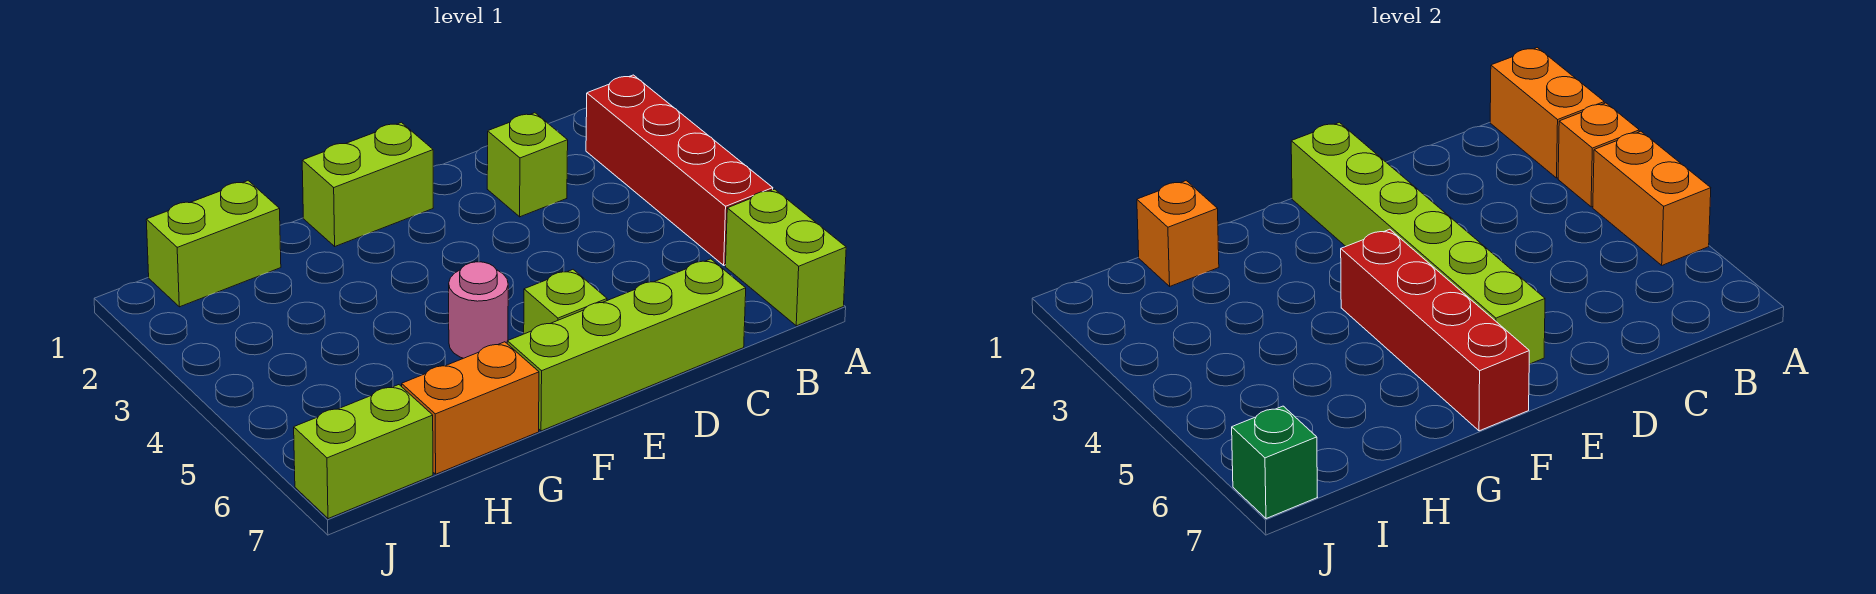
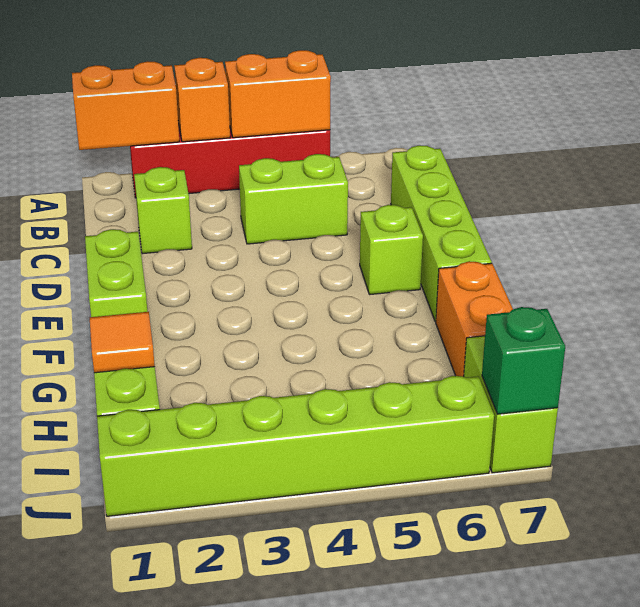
lime 1x2 brick [725,189,846,326] -> lime 1x2 brick moved to [239,154,348,244]
lime 1x6 brick [1291,122,1545,364] -> lime 1x6 brick moved to [97,376,494,516]
red 1x4 brick [1341,229,1529,431] -> none
pink 1x1 round brick [449,262,508,358] -> none
orange 1x1 brick [1137,181,1219,286] -> orange 1x1 tile [90,312,155,373]

